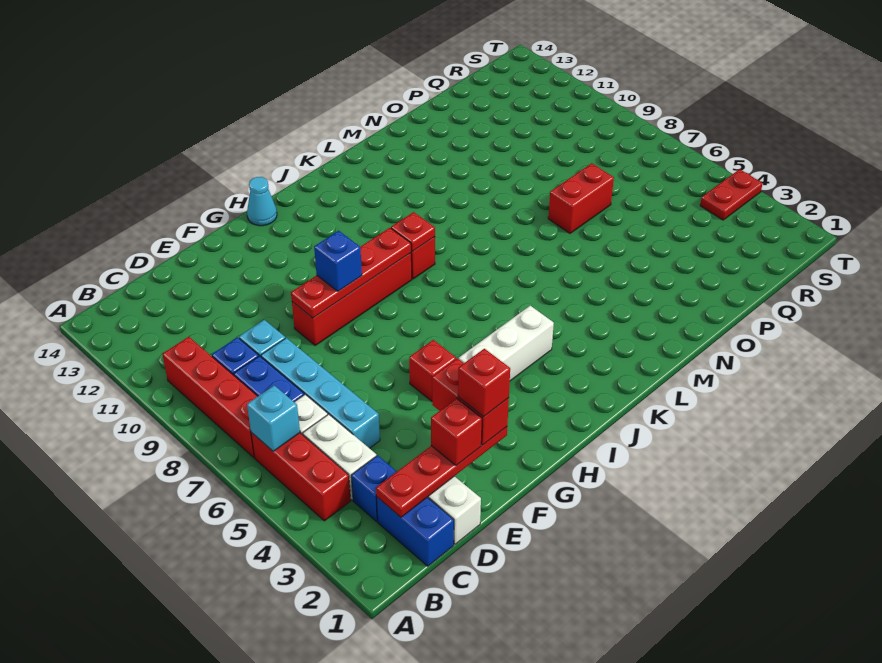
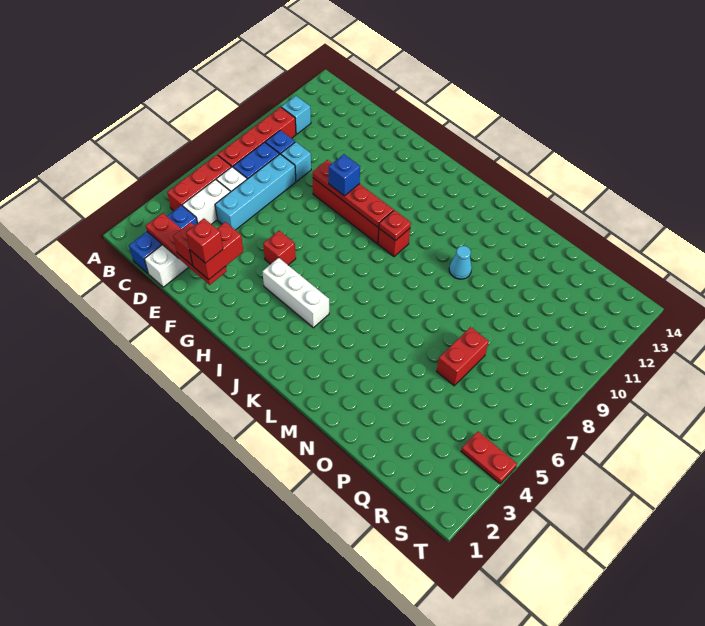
cyan 1x1 brick [247,385,300,451] -> cyan 1x1 brick moved to [281,96,311,134]
cyan 1x1 cone [247,177,277,226] -> cyan 1x1 cone moved to [449,246,472,279]
red 1x2 brick [548,163,614,233] -> red 1x2 brick turned to [437,327,489,386]

